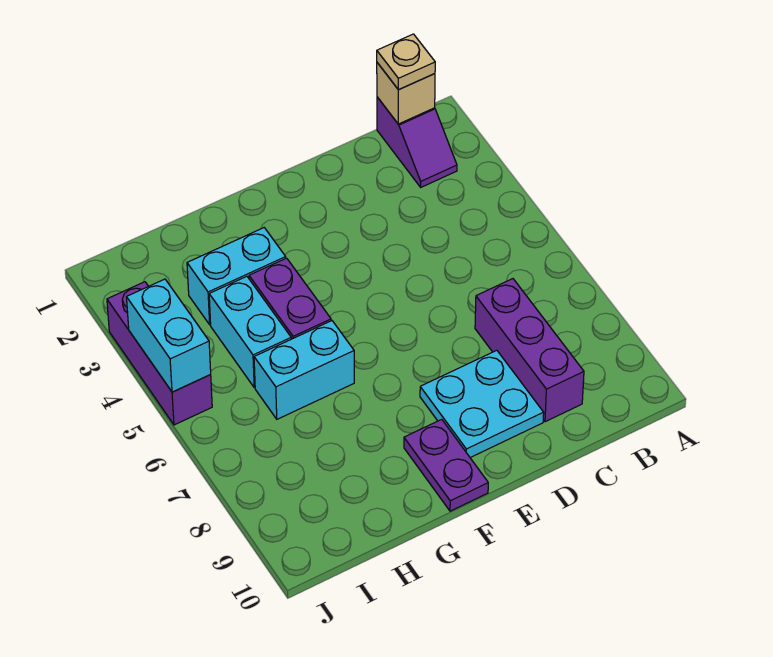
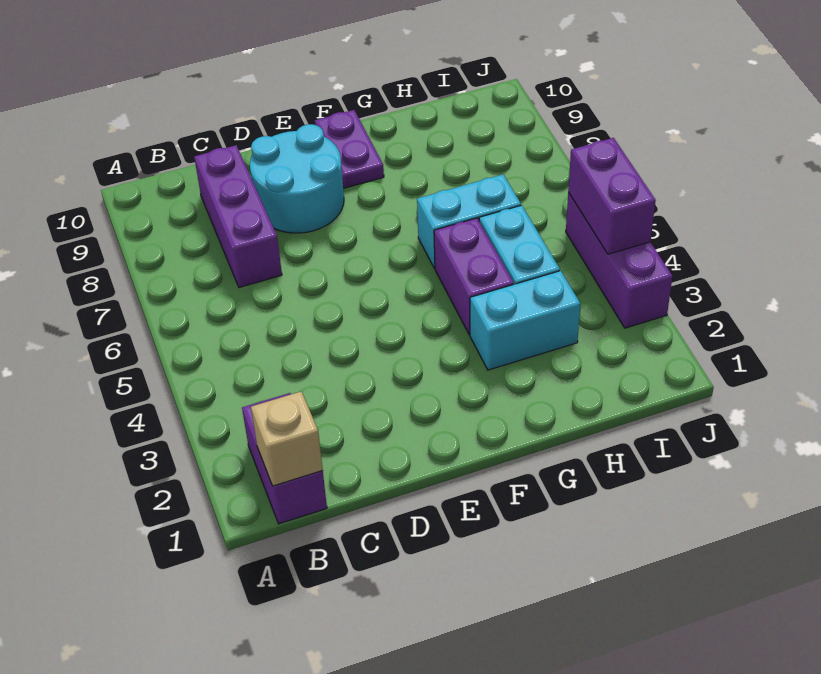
purple 1x2 slope [377,97,457,187] -> purple 1x2 brick [242,393,327,524]
tan 1x1 plate [377,34,435,90] -> none
cyan 2x2 plate [420,350,544,458] -> cyan 2x2 round brick [250,124,344,233]
cyan 1x2 brick [127,279,211,392] -> purple 1x2 brick [568,138,656,254]

